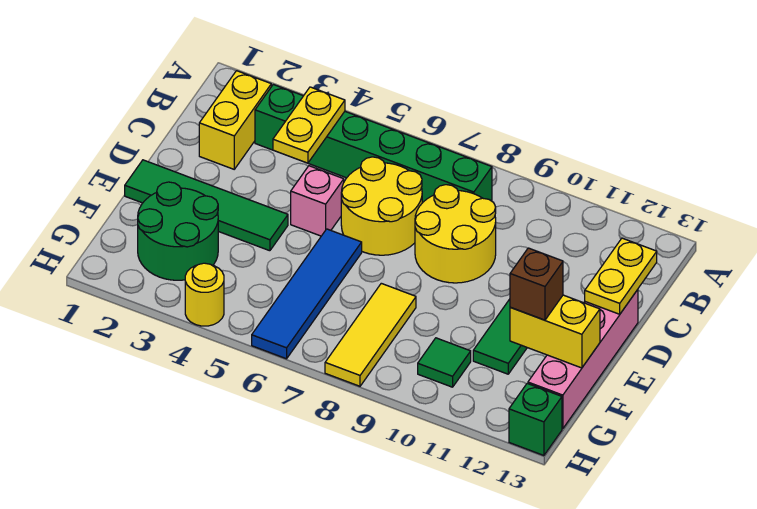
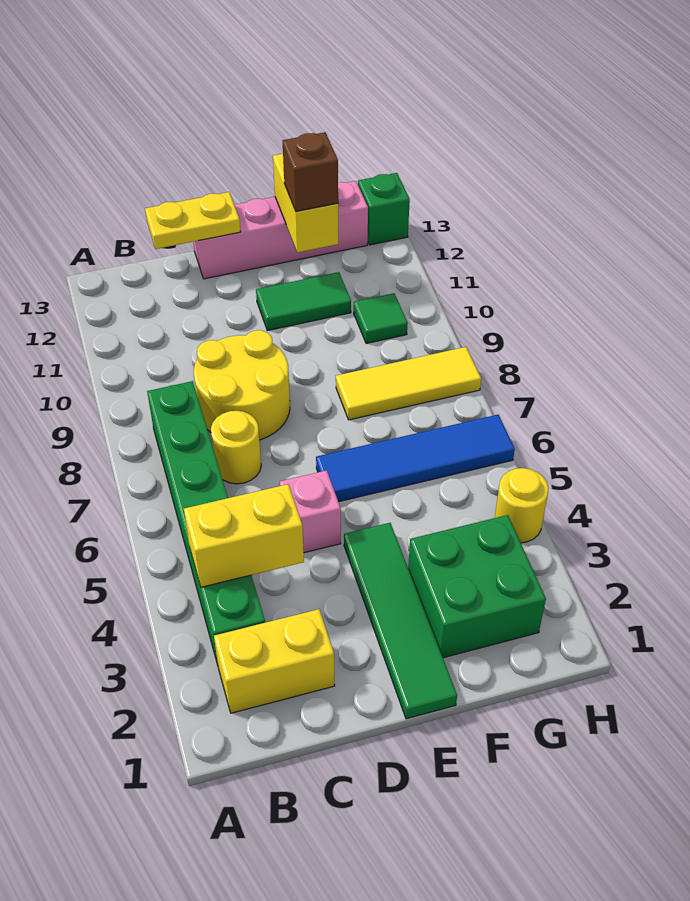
yellow 1x2 plate [273,87,345,163] -> yellow 1x2 brick [184,484,304,587]
yellow 2x2 round brick [341,157,422,255] -> yellow 1x1 round brick [211,411,261,484]
green 2x2 round brick [138,182,218,280] -> green 2x2 brick [408,515,546,658]

